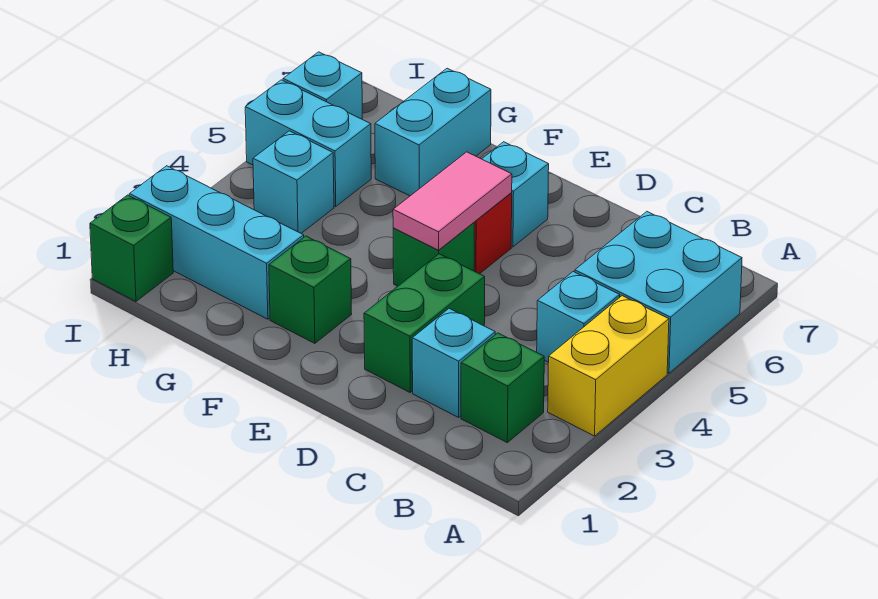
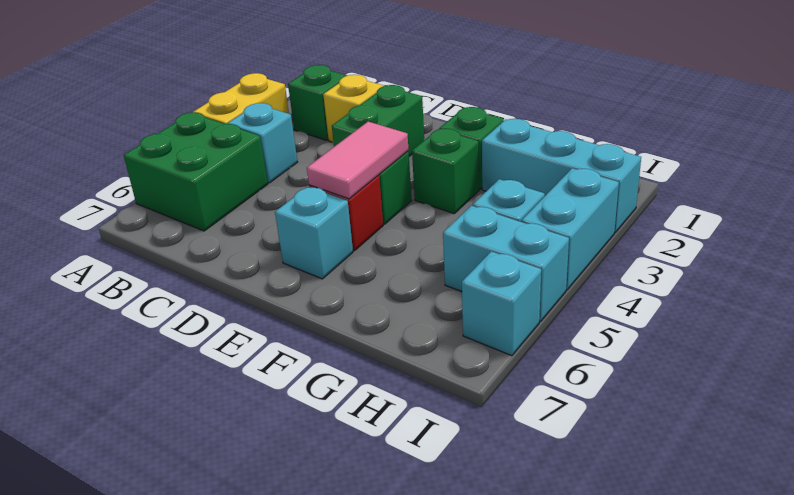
cyan 2x2 brick [575,212,742,373] -> green 2x2 brick [124,112,268,231]
cyan 1x1 brick [412,309,495,417] -> yellow 1x1 brick [323,75,384,142]
cyan 1x2 brick [375,68,491,196] -> cyan 1x2 brick moved to [521,168,619,290]
green 1x1 brick [90,195,173,301] -> green 1x1 brick moved to [412,129,479,213]

